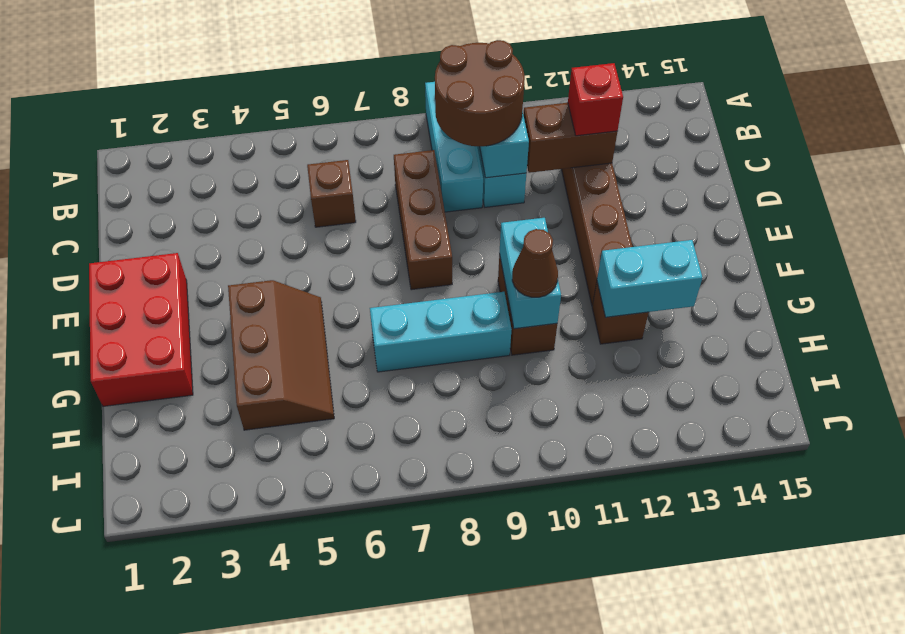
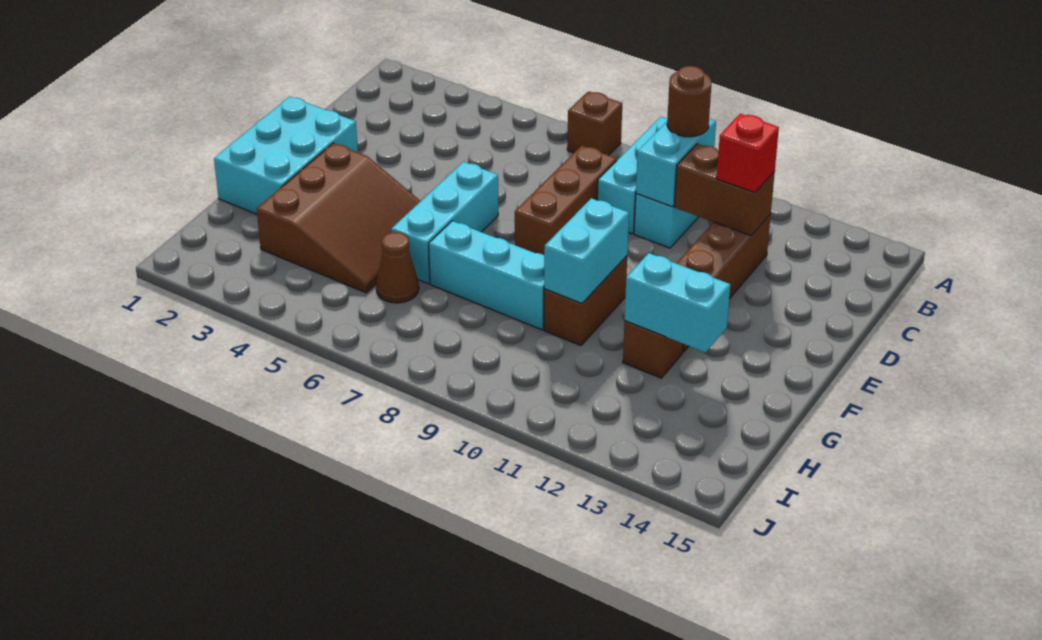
brown 2x2 round brick [435,40,525,146] -> brown 1x1 round brick [667,66,712,137]
brown 1x1 brick [307,160,356,227] -> brown 1x1 brick moved to [567,91,622,155]
red 2x3 brick [89,253,193,406] -> cyan 2x3 brick [214,97,358,214]
none -> cyan 1x3 brick [391,162,498,284]
brown 2x3 slope [228,280,334,430] -> brown 3x3 slope [257,143,421,293]
brown 1x1 cone [512,229,558,297] -> brown 1x1 cone moved to [376,232,419,303]

